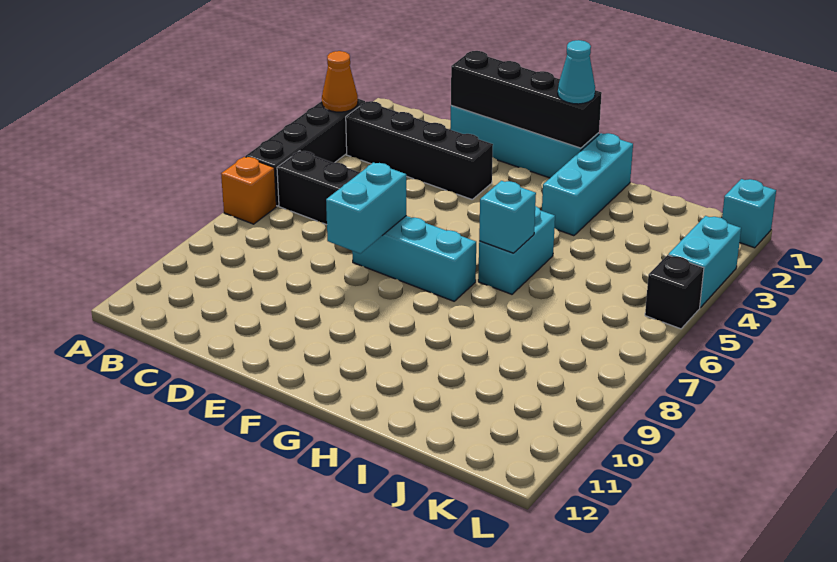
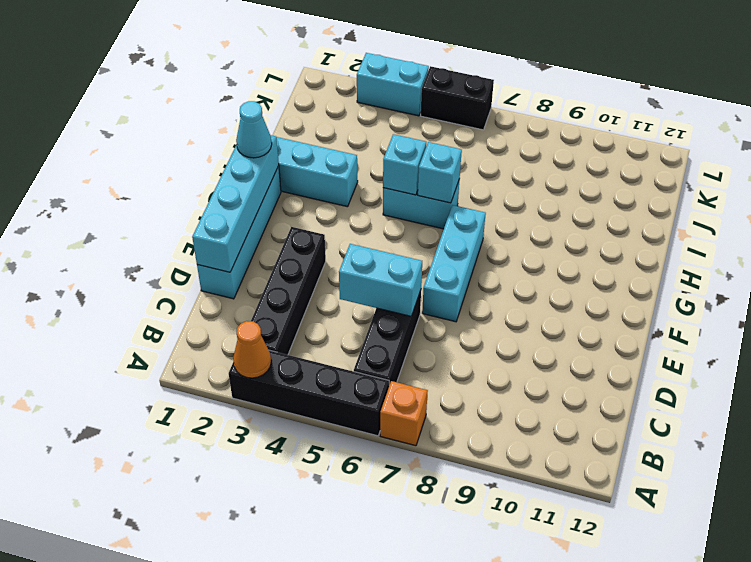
black 1x4 brick [451,51,602,148] -> cyan 1x4 brick [192,135,279,272]
cyan 1x2 brick [326,163,406,253] -> cyan 1x2 brick moved to [339,244,422,316]
cyan 1x1 brick [722,179,776,248] -> cyan 1x1 brick moved to [383,134,426,195]
black 1x1 brick [645,255,704,329] -> black 1x2 brick [421,66,494,130]

